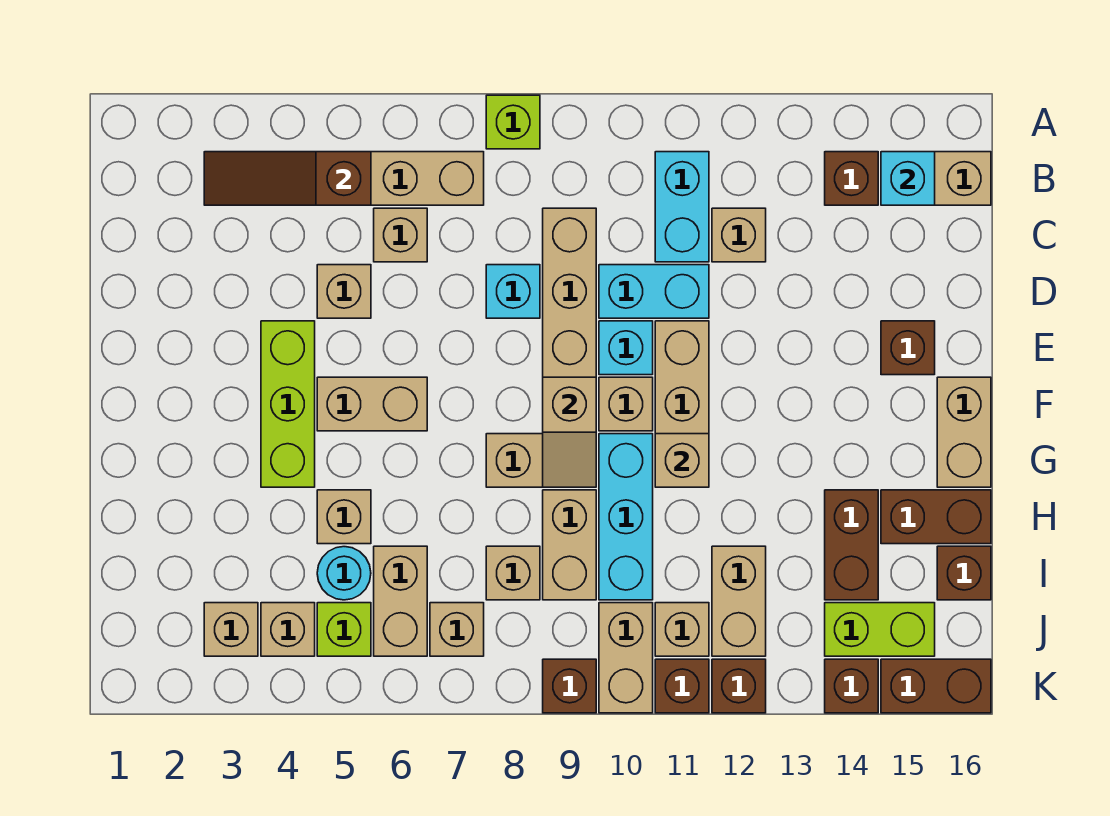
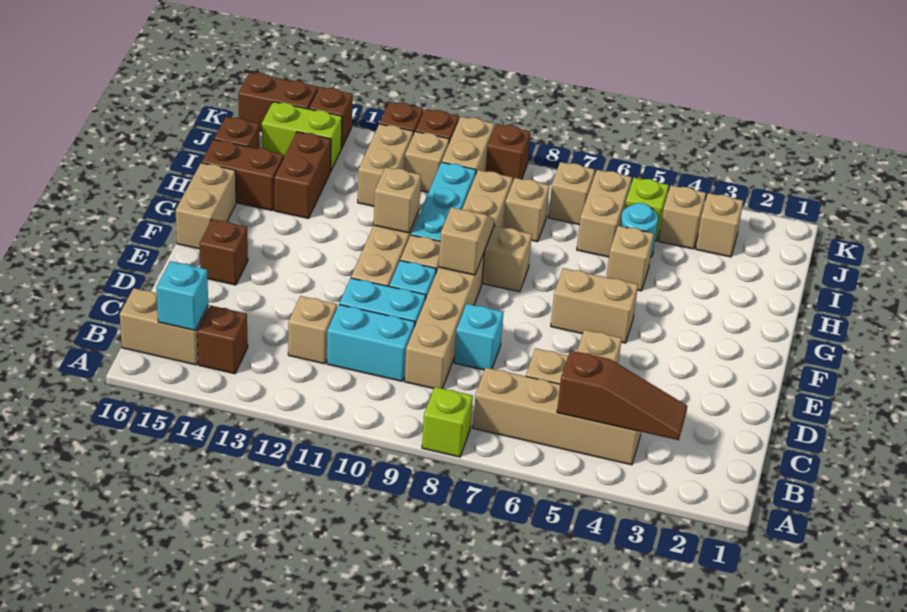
cyan 1x2 brick [655,152,709,262] -> cyan 1x2 brick turned to [327,305,415,381]
lime 1x3 brick [261,321,315,487] -> none

